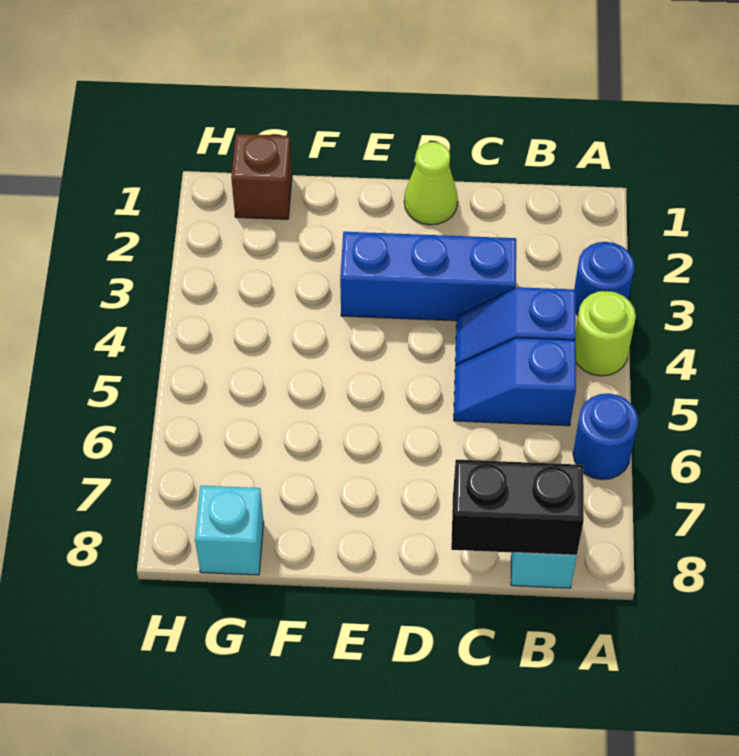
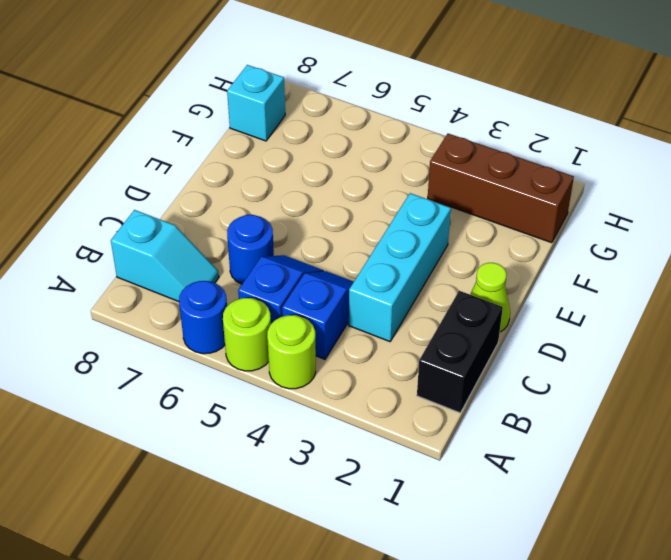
blue 1x1 round brick [574,242,635,316] -> blue 1x1 round brick moved to [227,215,274,284]
none -> lime 1x1 round brick [223,298,271,371]
black 1x2 brick [451,459,584,555] -> black 1x2 brick moved to [417,291,503,413]
blue 1x3 brick [340,232,516,321] -> cyan 1x3 brick [349,193,451,342]
brown 1x1 brick [231,134,292,219] -> brown 1x3 brick [428,134,574,243]

